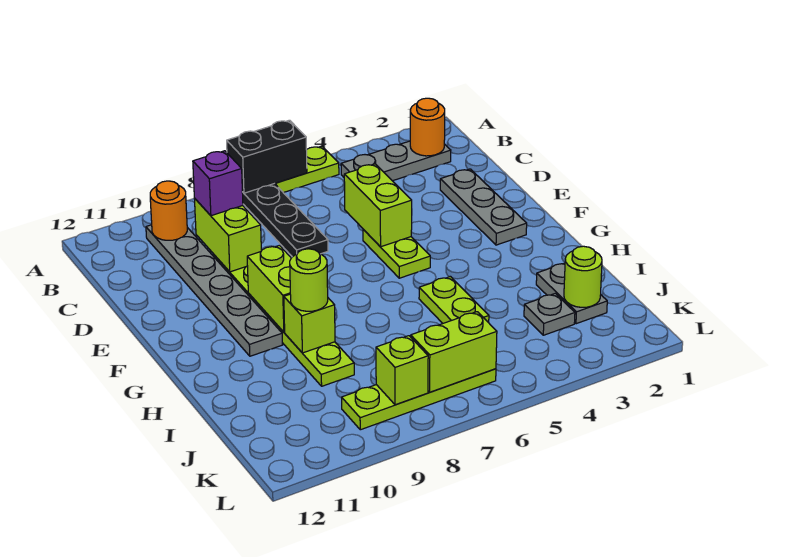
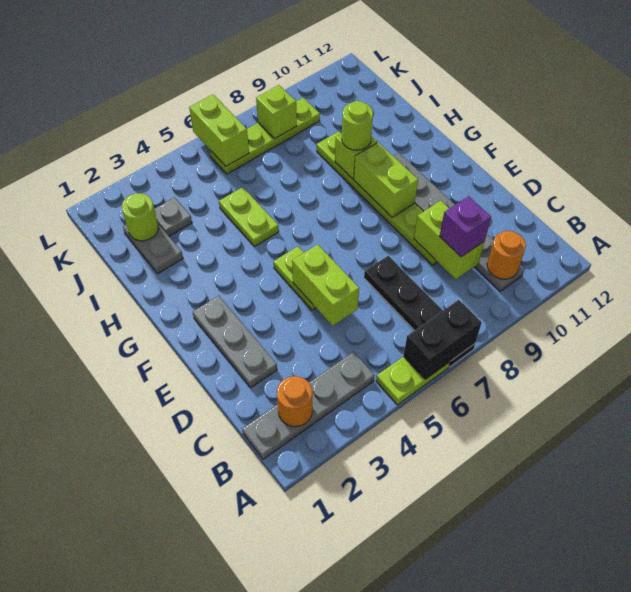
grey 1x3 plate [341,141,451,181] -> grey 1x4 plate [242,352,374,459]
lime 1x2 brick [411,312,497,392] -> lime 1x2 brick turned to [189,94,249,166]

